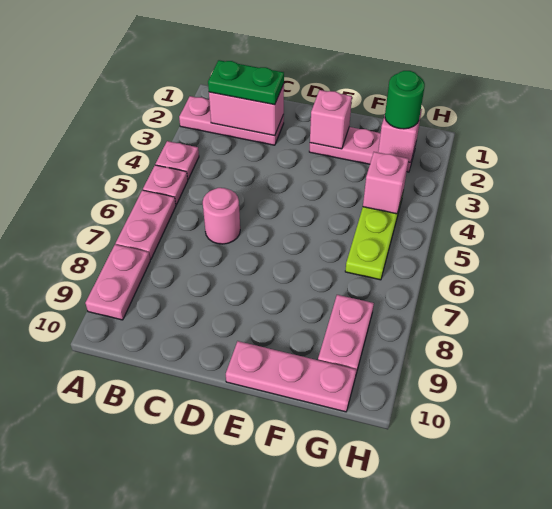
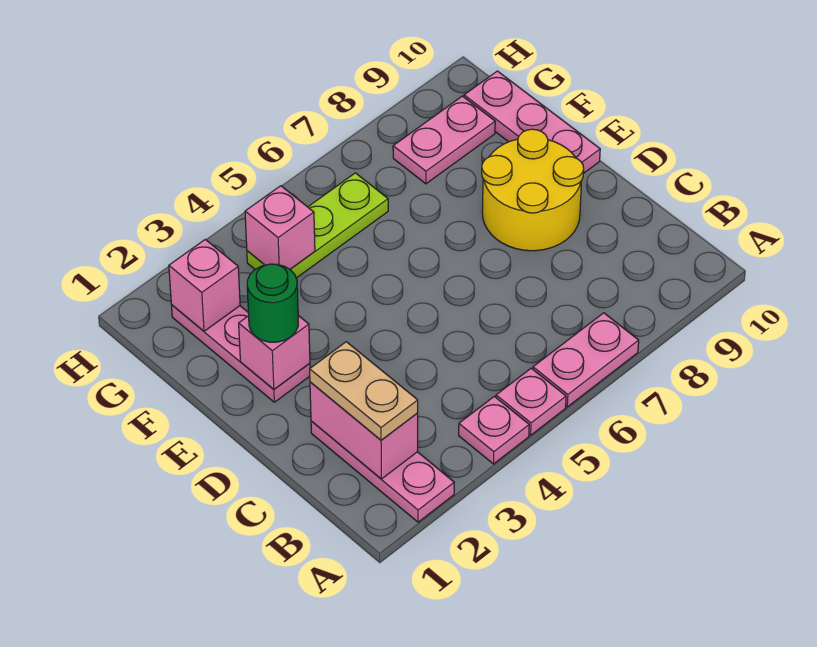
pink 1x2 plate [85,244,150,320] -> none
green 1x2 plate [208,60,284,105] -> tan 1x2 plate [310,342,418,440]
pink 1x1 round brick [203,188,240,244] -> none
none -> yellow 2x2 round brick [482,129,584,251]
green 1x1 round brick [385,71,425,129] -> green 1x1 round brick moved to [247,264,298,342]

